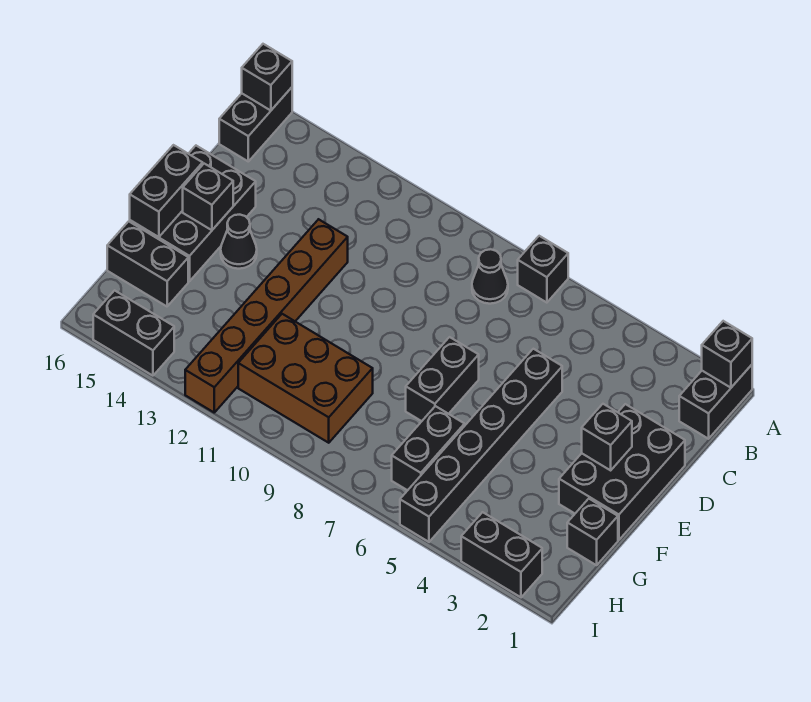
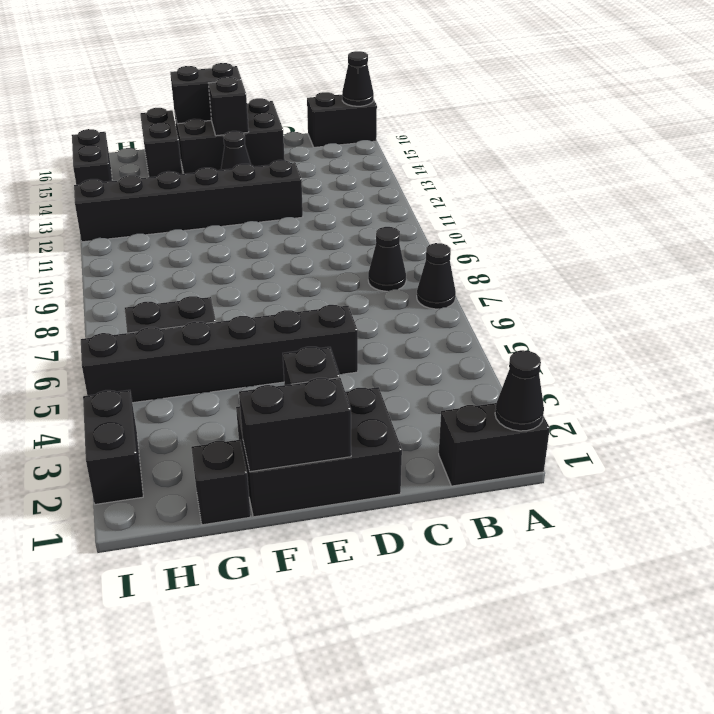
black 1x1 brick [702,321,752,388] -> black 1x1 cone [495,350,544,431]
black 1x1 brick [518,236,568,303] -> black 1x1 cone [417,243,456,309]
black 1x1 brick [242,44,292,111] -> black 1x1 cone [342,51,374,106]
brown 1x6 brick [185,219,348,412] -> black 1x6 brick [74,160,303,242]
black 1x2 brick [406,337,479,421] -> black 1x2 brick moved to [239,378,351,472]
brown 2x3 brick [238,314,373,443] -> none

